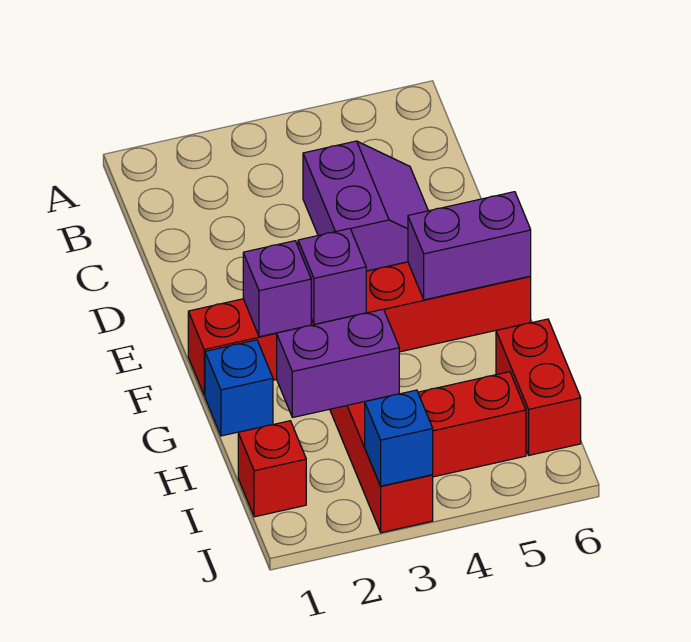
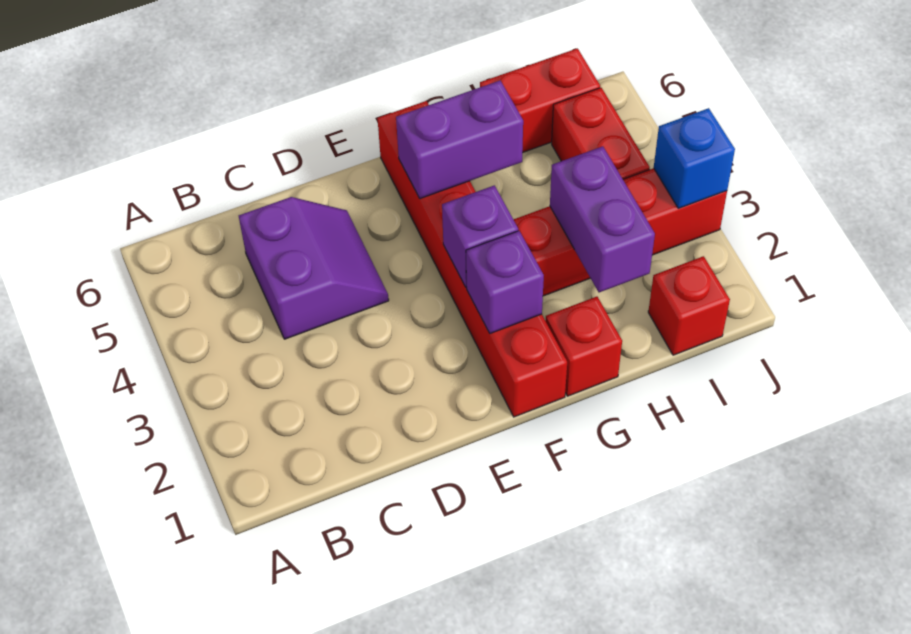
purple 2x2 slope [303,141,428,271] -> purple 2x2 slope turned to [239,197,389,339]
purple 1x2 brick [408,192,531,300] -> purple 1x2 brick turned to [396,81,523,199]
blue 1x1 brick [205,340,273,436] -> red 1x1 brick [545,297,622,396]

